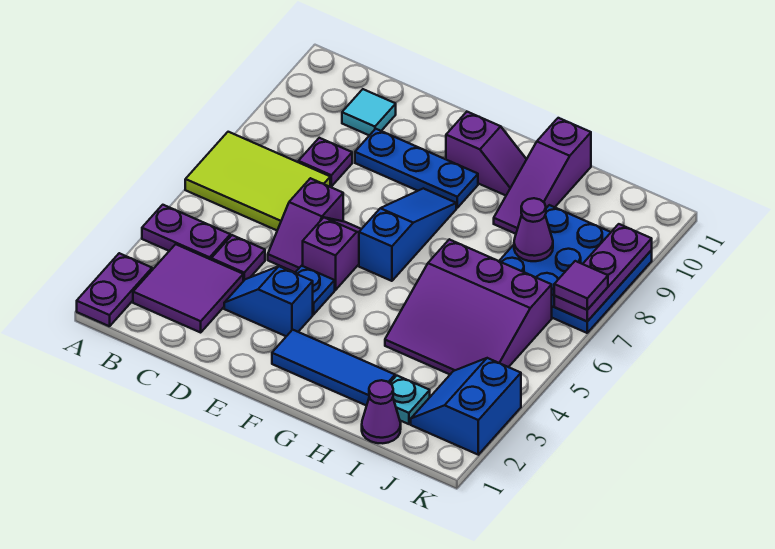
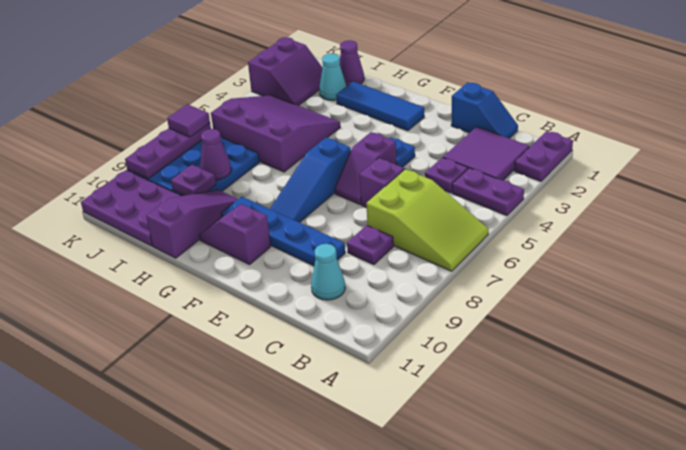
lime 2x3 tile [185,132,330,230] -> lime 2x3 slope [366,169,489,271]
cyan 1x1 tile [342,89,396,135] -> cyan 1x1 cone [311,244,345,300]
blue 1x2 slope [224,266,313,336] -> blue 1x2 slope moved to [451,82,518,138]
blue 1x3 plate [355,129,478,208] -> blue 1x4 plate [221,197,345,266]
cyan 1x1 plate [390,376,430,424] -> cyan 1x1 cone [319,53,346,100]
none -> purple 1x1 plate [171,165,216,196]
none -> purple 2x3 plate [81,170,181,246]
blue 2x2 slope [411,358,521,455] -> purple 2x2 slope [248,37,323,106]

